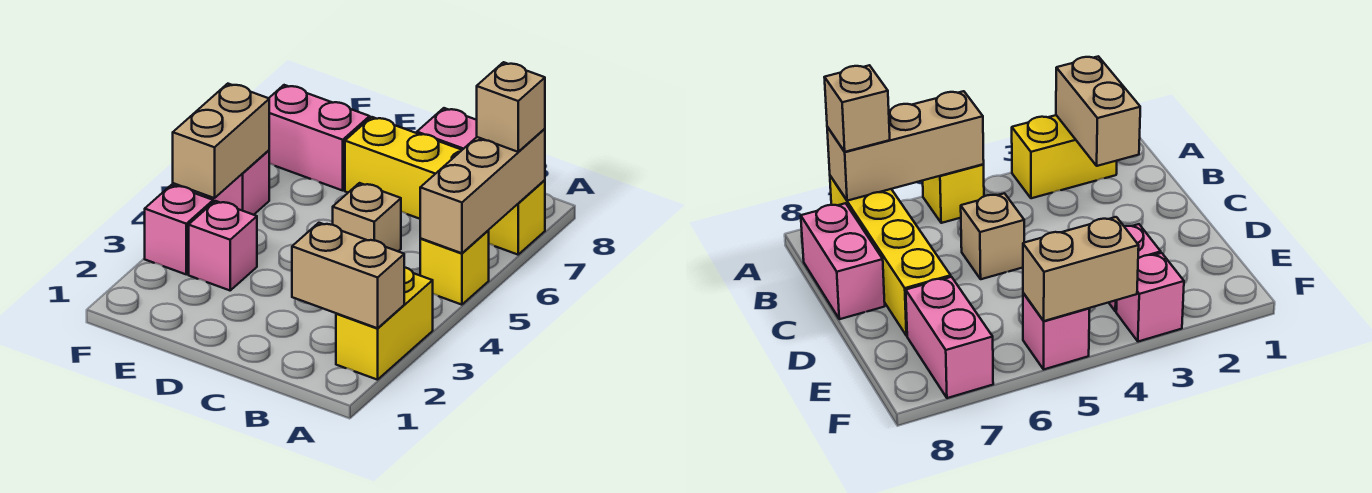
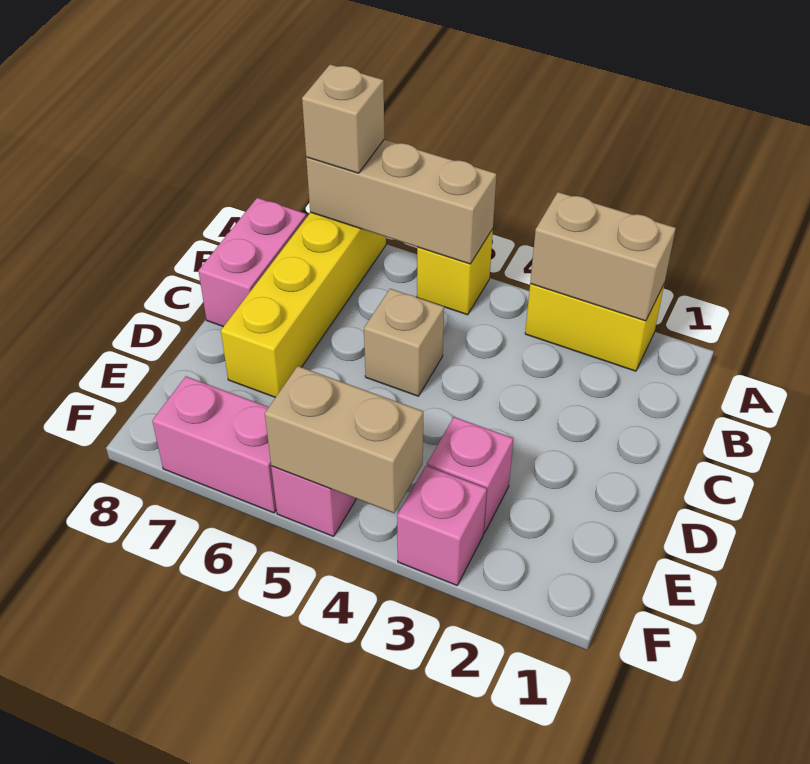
tan 1x2 brick [292,223,404,328] -> tan 1x2 brick turned to [530,192,676,321]
pink 1x2 brick [269,85,370,190] -> pink 1x2 brick turned to [152,376,277,513]

